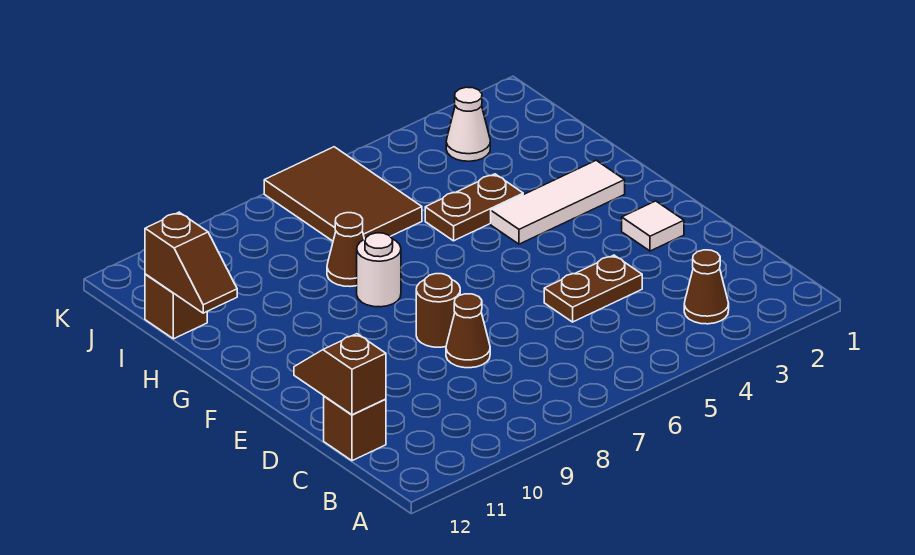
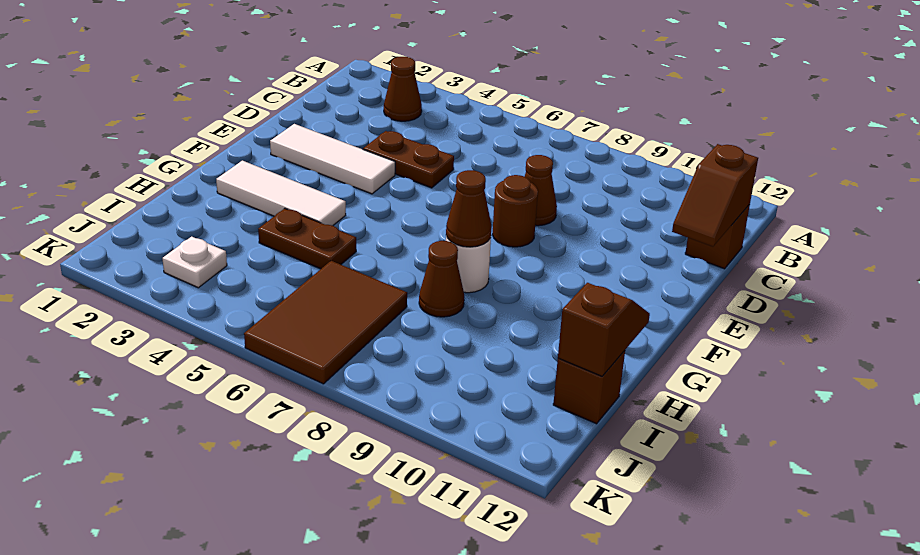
white 1x1 tile [622,201,684,251] -> white 1x3 tile [270,124,395,194]
none -> brown 1x1 cone [446,170,491,247]
white 1x1 cone [446,87,490,161] -> white 1x1 plate [162,237,227,288]

